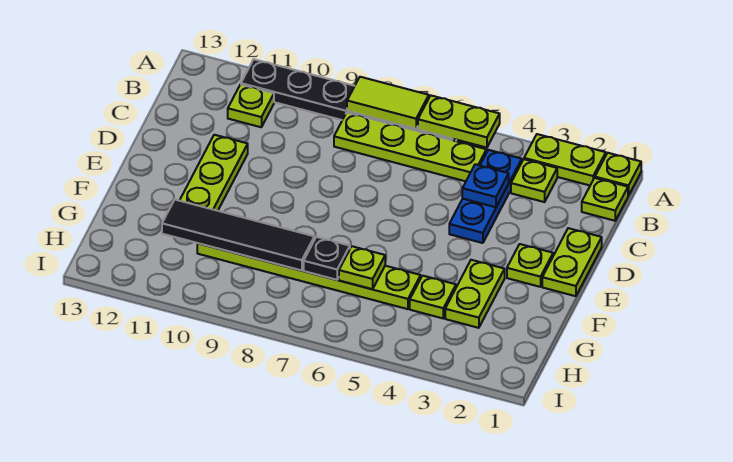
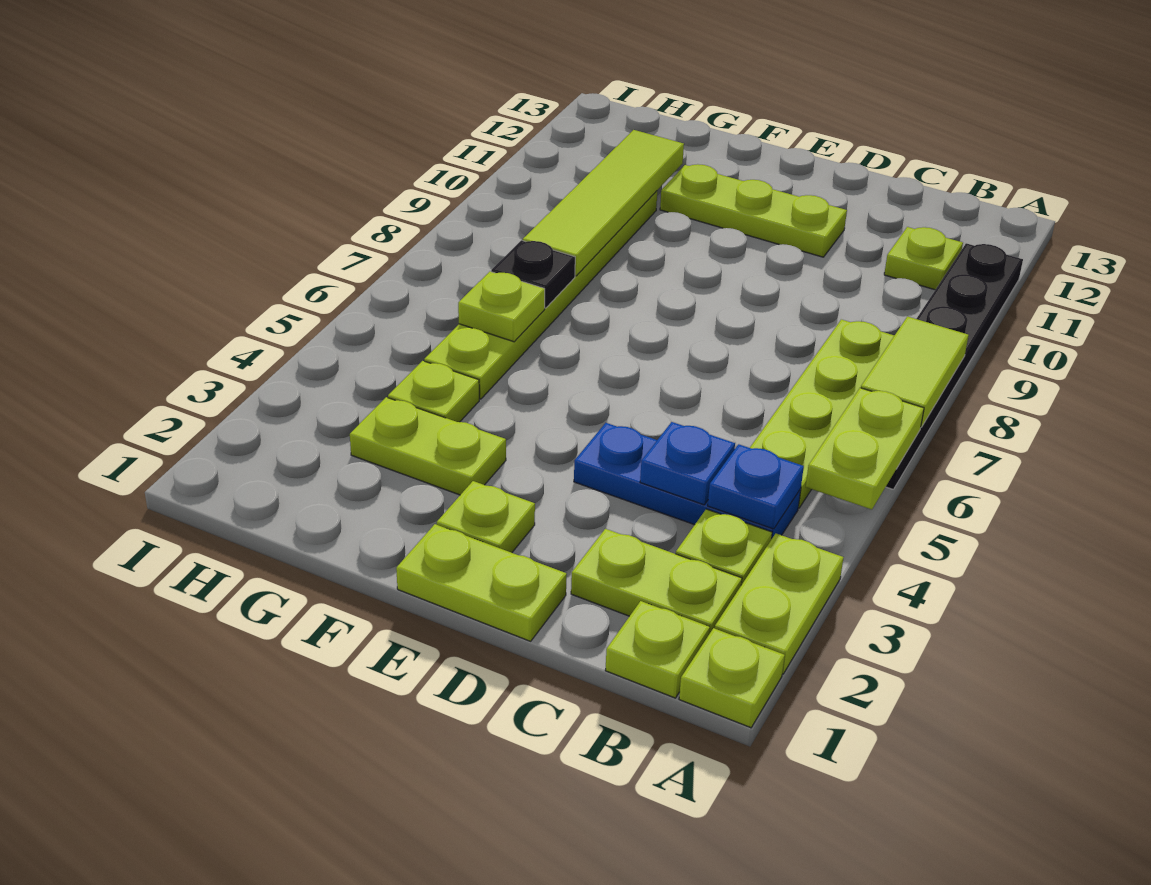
none -> lime 1x2 plate [571,529,742,634]
none -> blue 1x1 plate [708,444,804,529]
black 1x4 tile [162,200,314,271] -> lime 1x4 tile [523,130,684,276]

